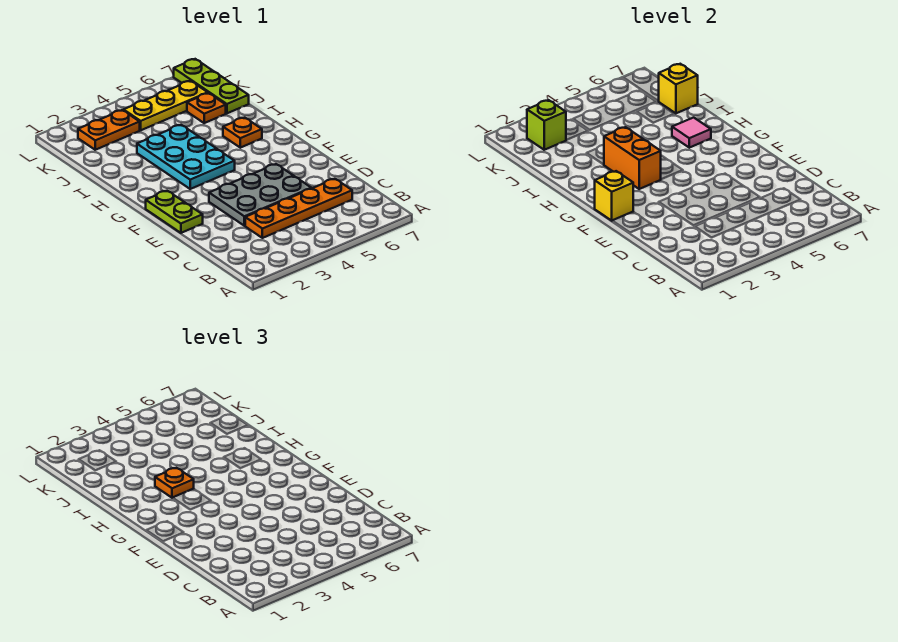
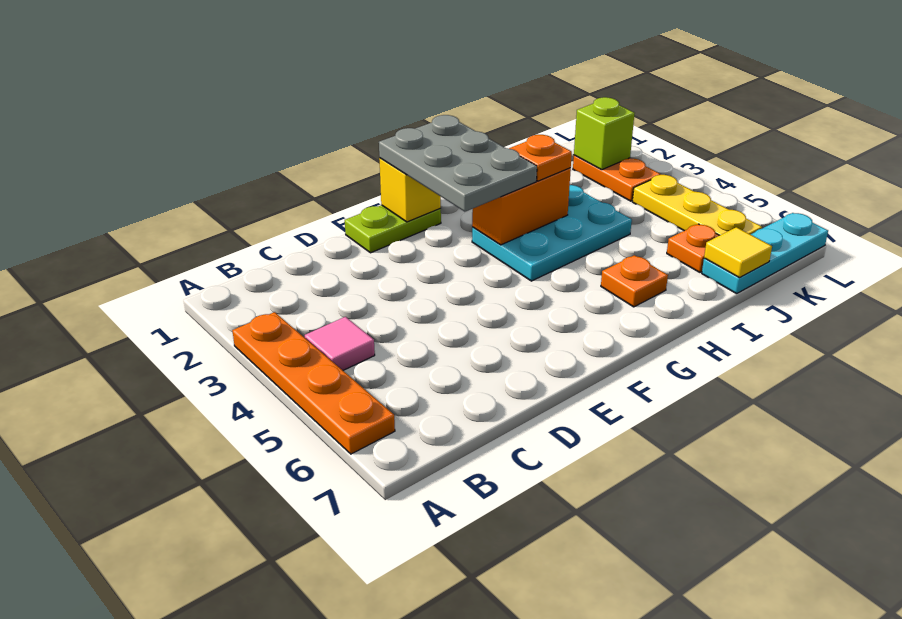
orange 1x4 plate [245,179,352,238] -> orange 1x4 plate moved to [232,312,395,454]
grey 2x3 plate [209,164,311,226] -> grey 2x3 plate moved to [379,115,537,212]
pink 1x1 tile [672,118,711,148] -> pink 1x1 tile moved to [304,317,375,370]
lime 1x3 plate [174,59,249,113] -> cyan 1x3 plate [702,213,828,294]
yellow 1x1 brick [659,64,698,113] -> yellow 1x1 tile [704,227,772,278]

